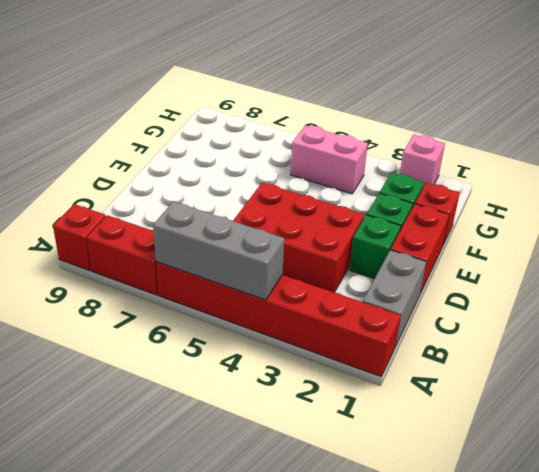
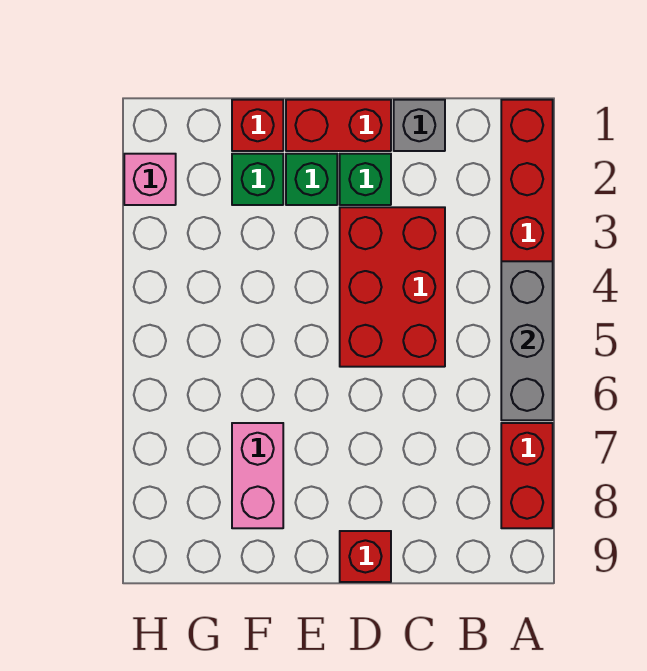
red 1x1 brick [53,204,106,271] -> red 1x1 brick moved to [340,531,391,582]
grey 1x2 brick [363,250,426,347] -> grey 1x1 brick [394,100,445,151]
pink 1x2 brick [290,125,368,194] -> pink 1x2 brick moved to [232,423,283,528]

